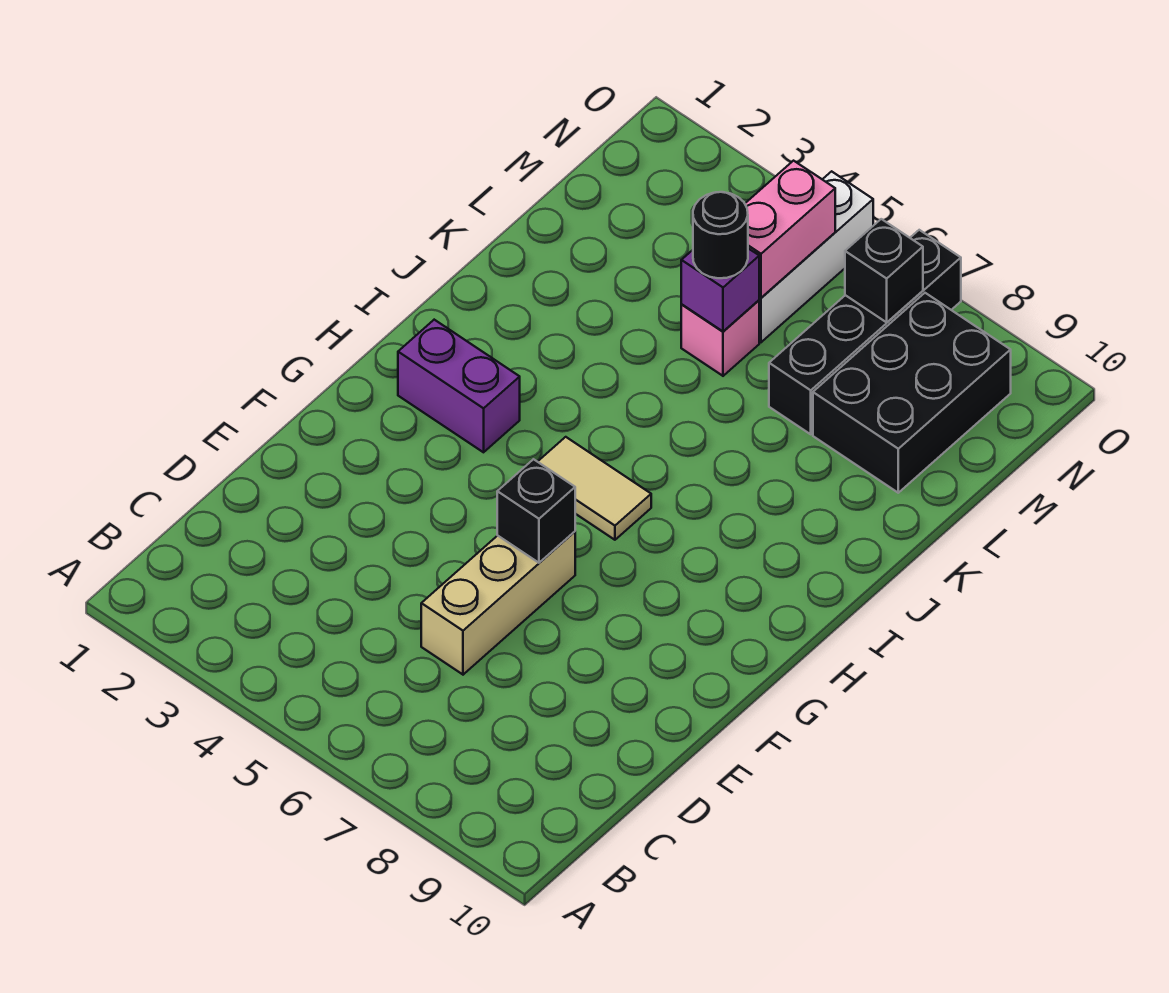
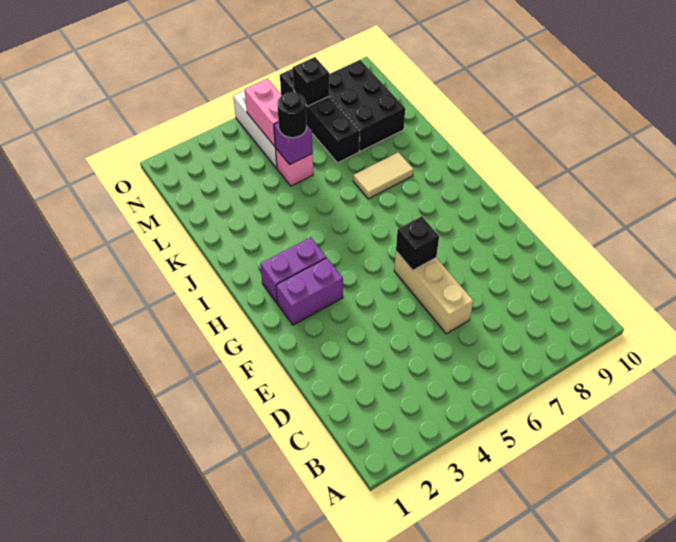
none -> purple 1x2 brick [276,258,343,325]
tan 1x2 tile [538,437,651,540] -> tan 1x2 tile moved to [353,152,414,199]

